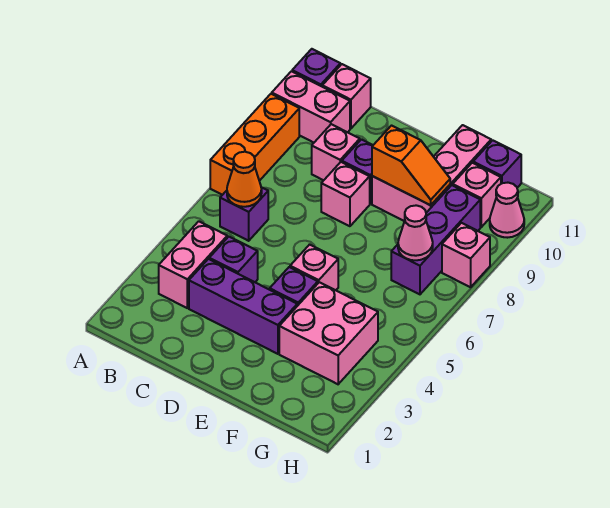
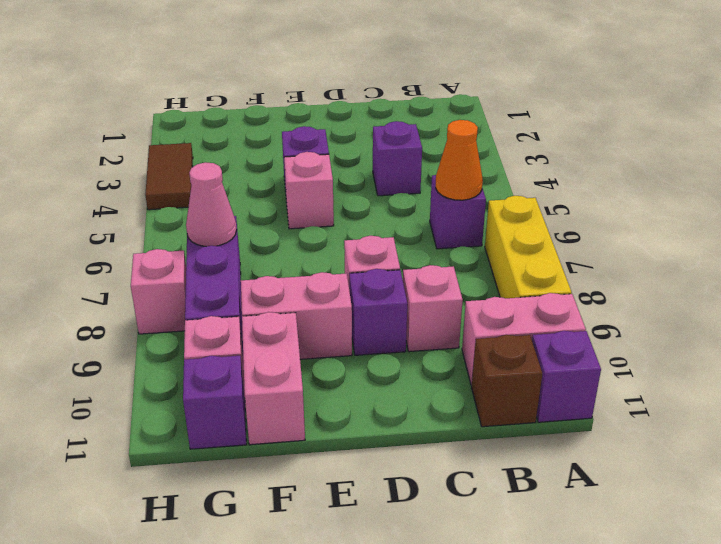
orange 1x3 brick [210,94,299,195] -> yellow 1x3 brick [485,196,572,299]
pink 1x2 brick [159,221,227,308] -> none
pink 1x1 brick [322,64,371,128] -> brown 1x1 brick [472,335,542,427]
purple 1x3 brick [189,259,297,354] -> none
orange 1x2 slope [372,126,450,205] -> none
pink 2x2 brick [279,282,378,384] -> none
none -> brown 1x2 tile [145,143,193,210]
pink 1x1 cone [490,183,524,238] -> none

